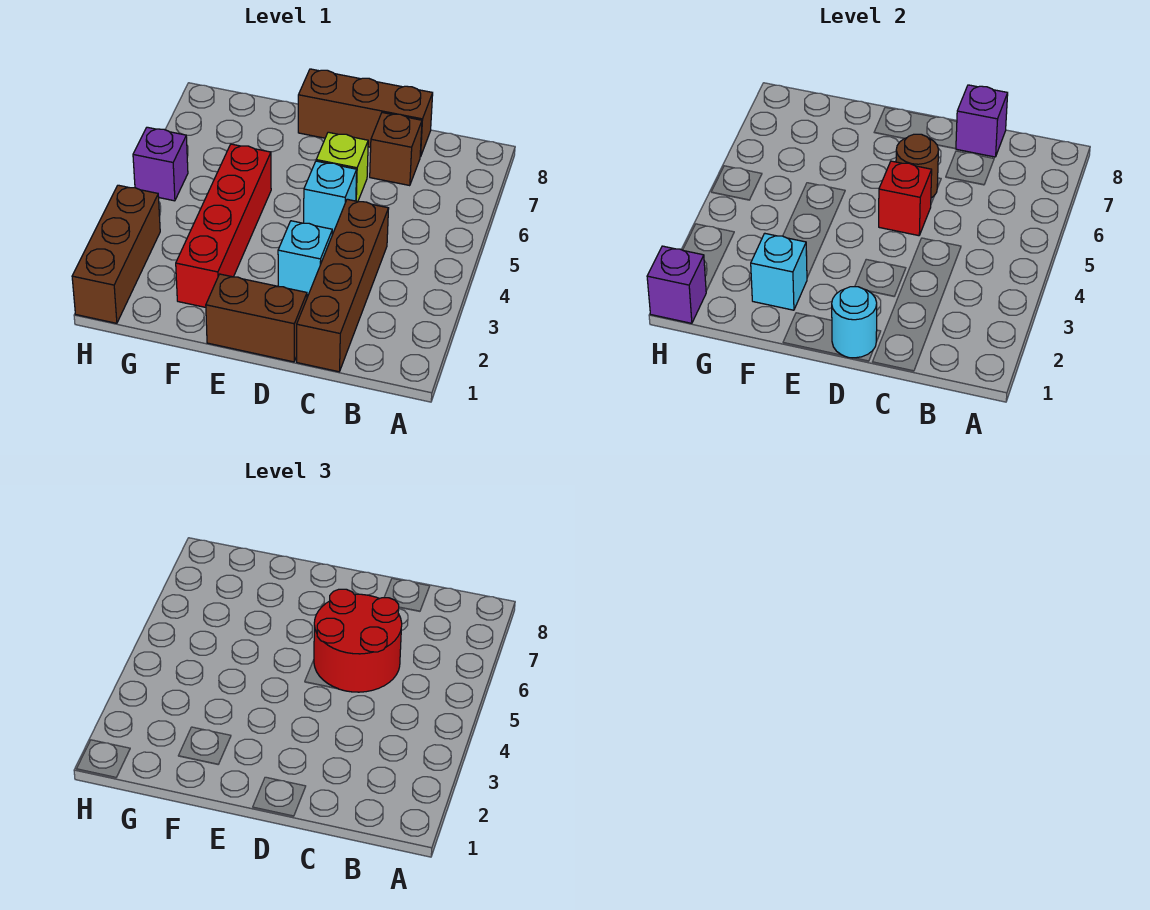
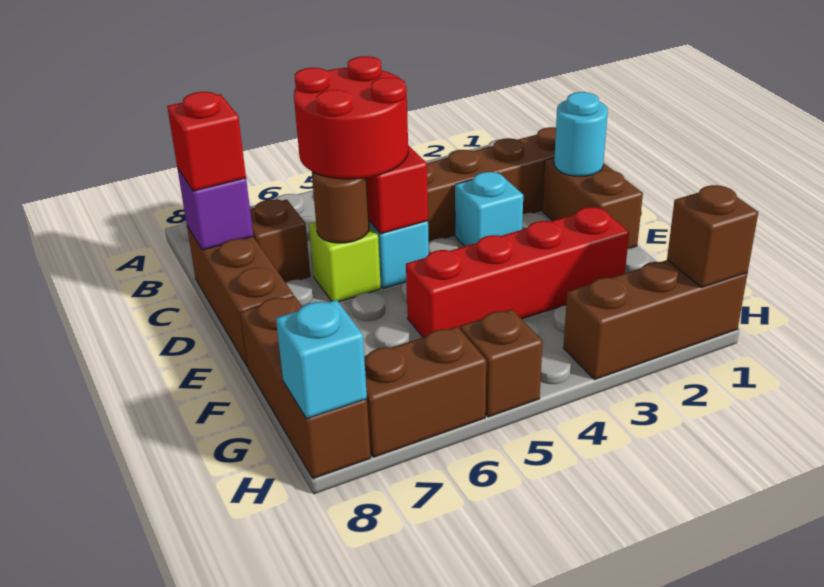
none -> red 1x1 brick [167,92,246,191]
cyan 1x1 brick [751,233,807,310] -> cyan 1x1 brick moved to [276,300,367,419]
none -> brown 1x3 brick [240,296,371,479]
purple 1x1 brick [647,246,706,323] -> brown 1x1 brick [667,185,758,288]
purple 1x1 brick [133,127,188,201] -> brown 1x1 brick [460,309,543,417]
none -> brown 1x2 brick [364,327,486,457]

